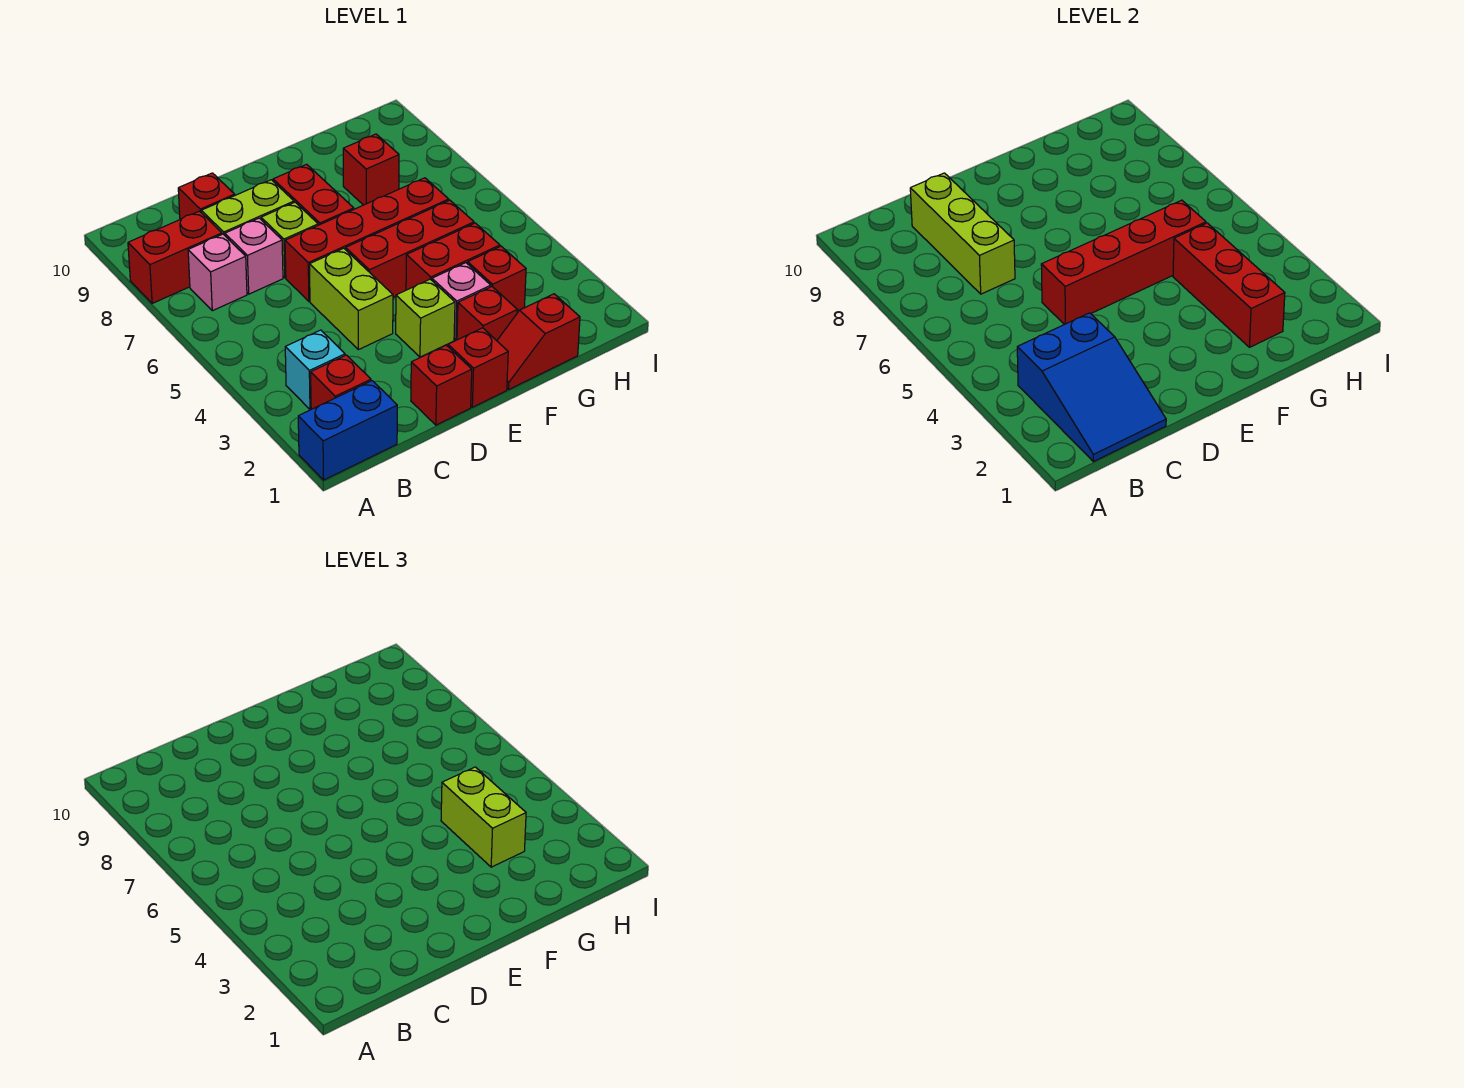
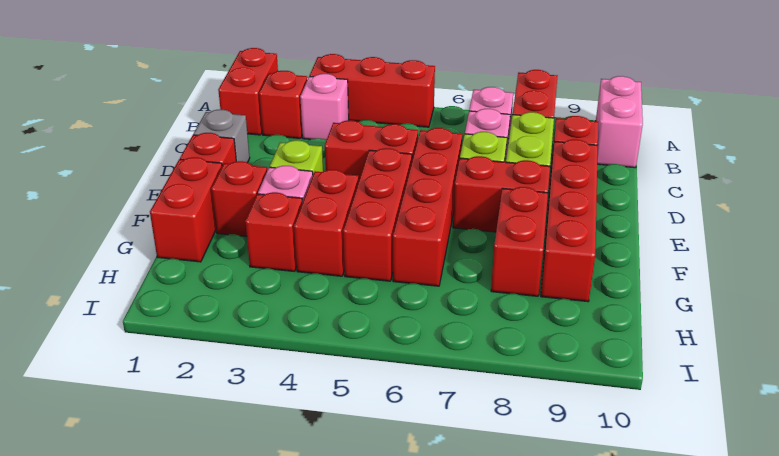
blue 1x2 brick [298,381,397,480] -> red 1x2 brick [218,48,278,135]
none -> pink 1x2 brick [596,76,643,168]
blue 2x3 slope [1017,313,1166,462] -> none
cyan 1x1 brick [285,330,345,410] -> pink 1x1 brick [300,74,349,140]
lime 1x3 brick [910,173,1015,294] -> none
red 1x1 brick [411,345,472,425] -> grey 1x1 brick [194,110,250,163]
lime 1x2 brick [309,248,393,350] -> red 1x2 brick [325,120,418,180]
red 1x4 brick [1041,200,1206,325] -> red 1x4 brick moved to [541,139,598,302]
red 1x2 slope [497,294,580,390] -> red 1x2 brick [150,157,222,262]
red 1x3 brick [1173,223,1285,347] -> red 1x3 brick moved to [310,54,435,127]
lime 1x2 brick [441,767,526,867] -> none
red 1x1 brick [343,134,399,205] -> red 1x2 brick [491,187,548,296]

